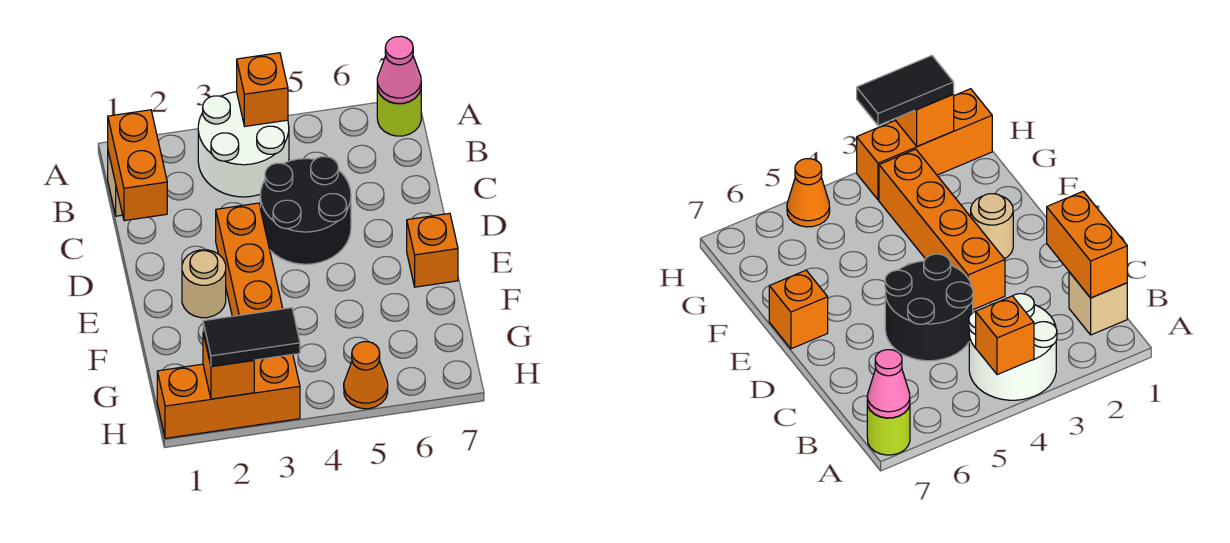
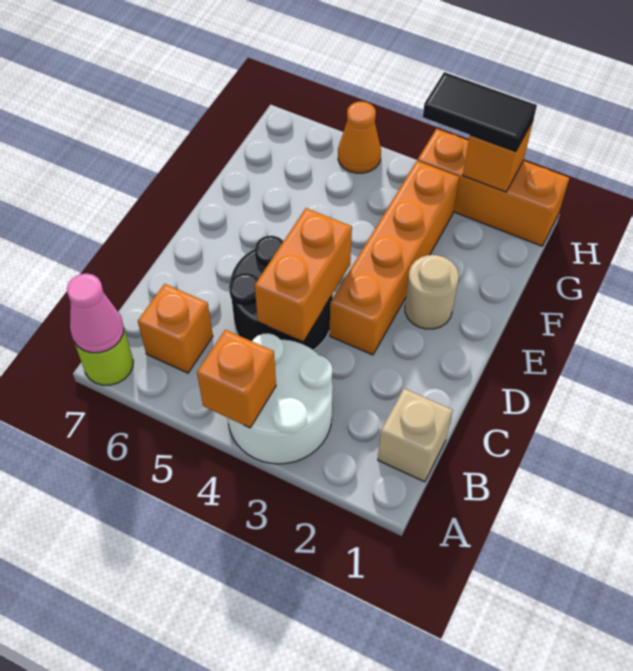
orange 1x2 brick [108,110,167,221] -> orange 1x2 brick moved to [255,208,352,341]
orange 1x1 brick [407,213,458,287] -> orange 1x1 brick moved to [138,284,213,373]

